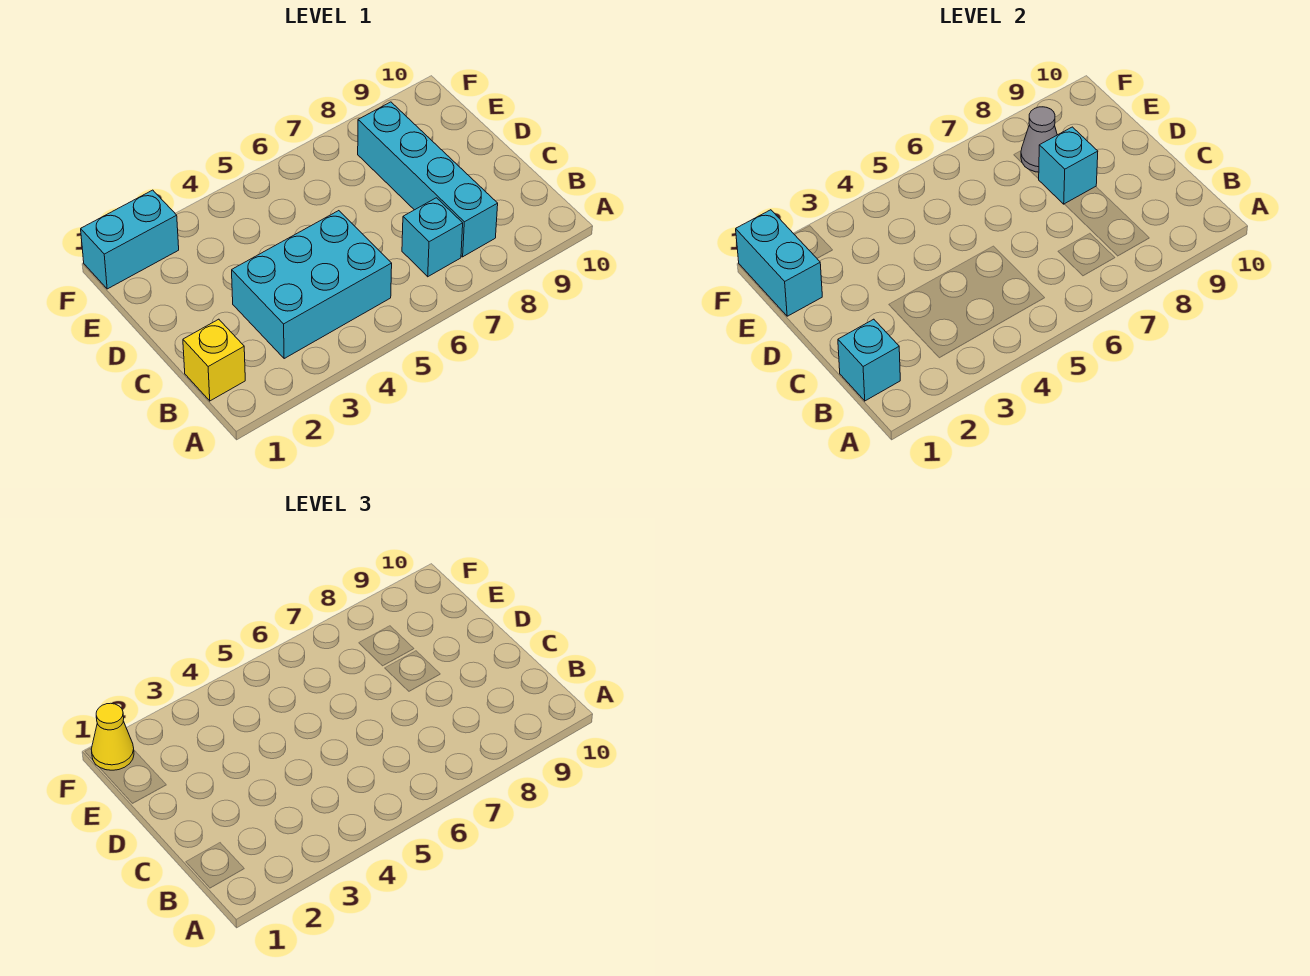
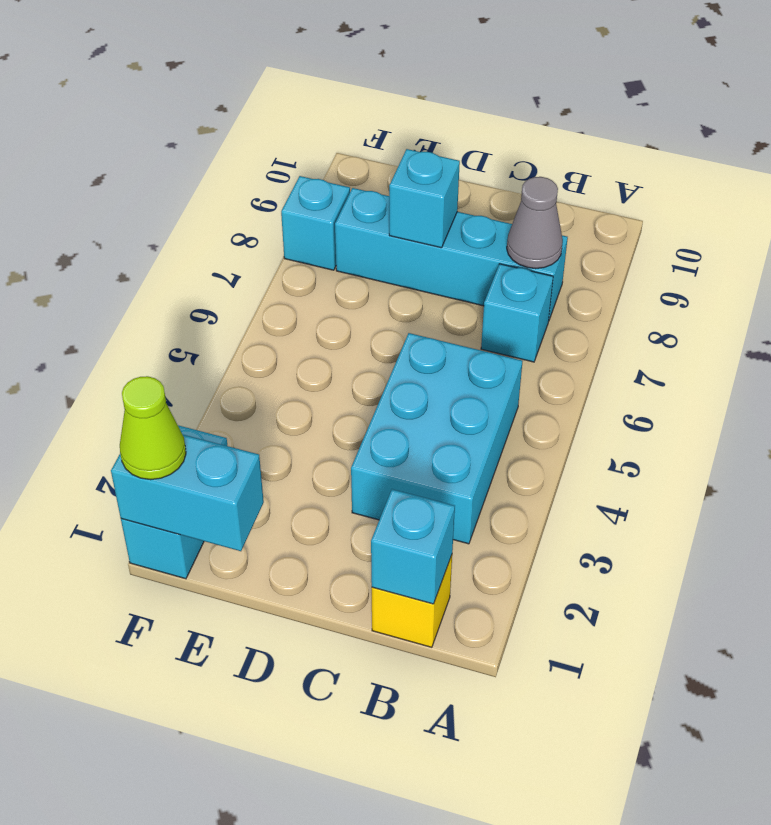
grey 1x1 cone [1021,107,1057,172] -> grey 1x1 cone moved to [507,177,563,269]
yellow 1x1 cone [91,703,134,770] -> lime 1x1 cone [120,376,186,480]
none -> cyan 1x1 brick [281,176,350,270]

